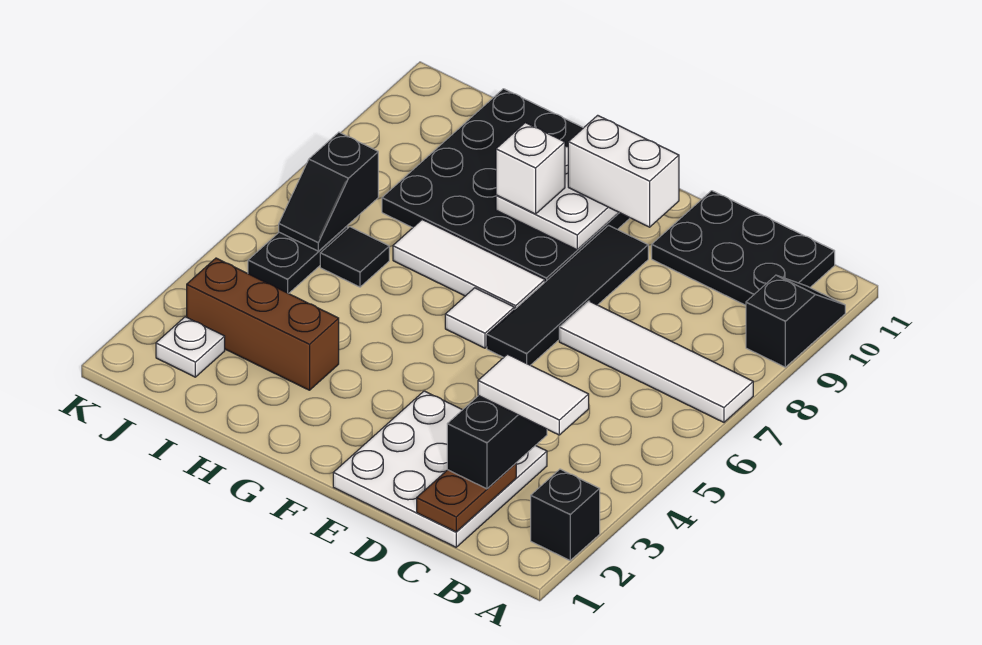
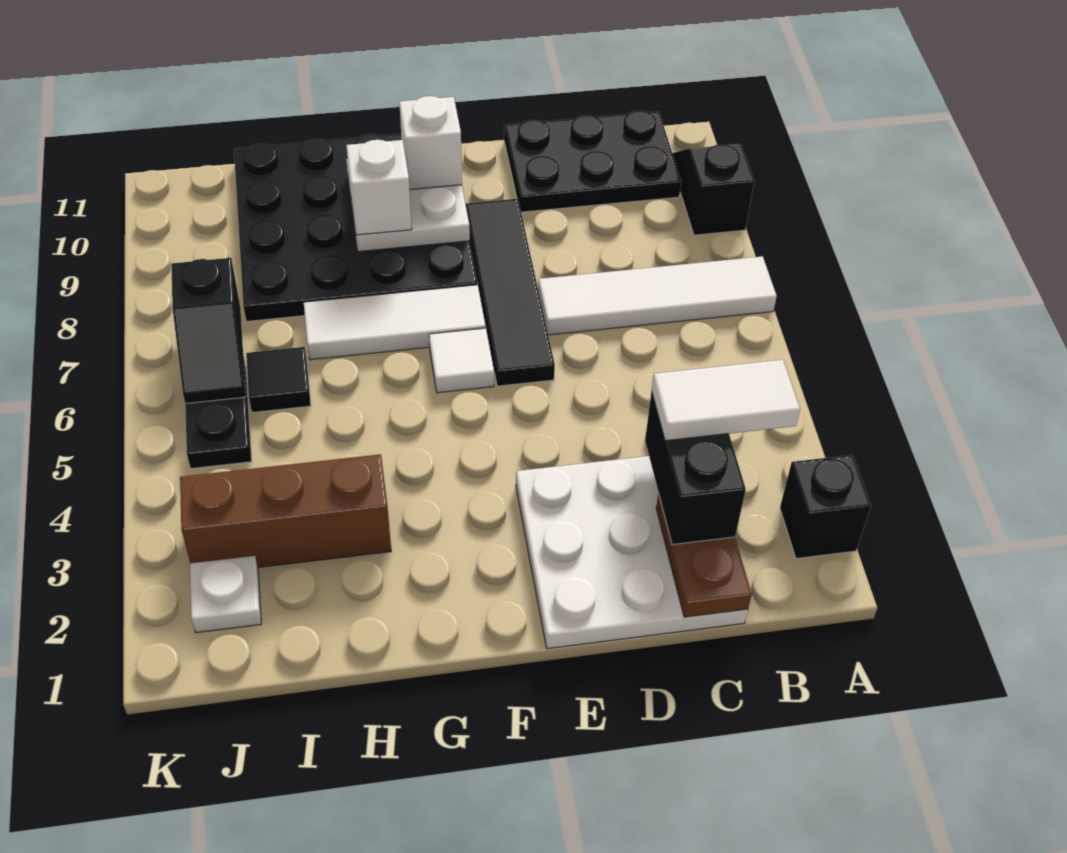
white 1x2 brick [568,115,679,227] -> white 1x1 brick [399,96,462,190]

